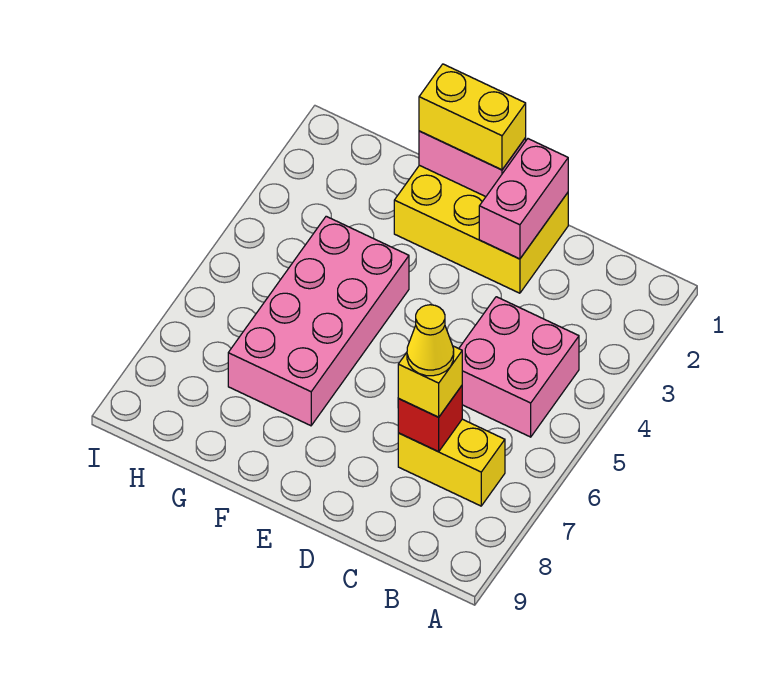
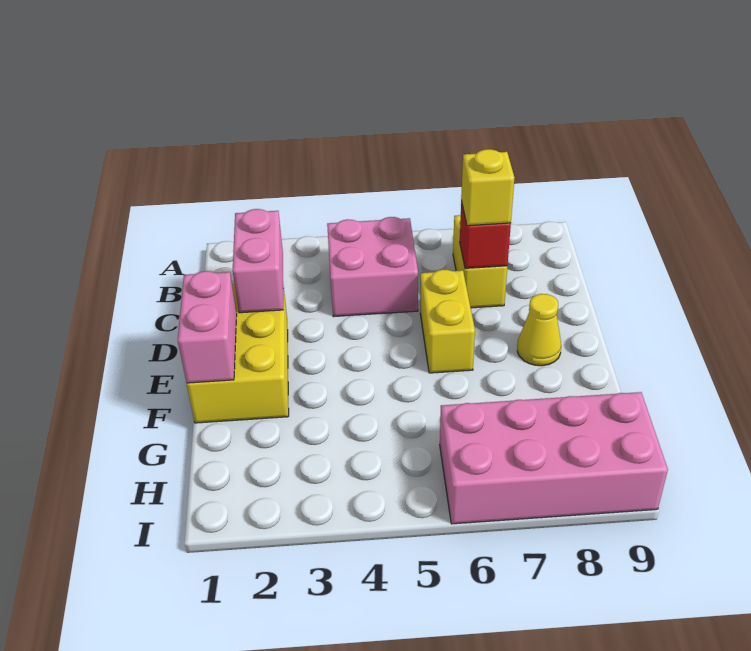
yellow 1x1 cone [407,305,454,376] -> yellow 1x1 cone moved to [517,294,561,366]
pink 1x2 brick [479,139,568,259] -> pink 1x2 brick turned to [233,209,283,313]
yellow 1x2 brick [419,64,526,170] -> yellow 1x2 brick moved to [420,269,475,373]
pink 2x4 brick [228,216,409,426] -> pink 2x4 brick moved to [440,392,668,524]

